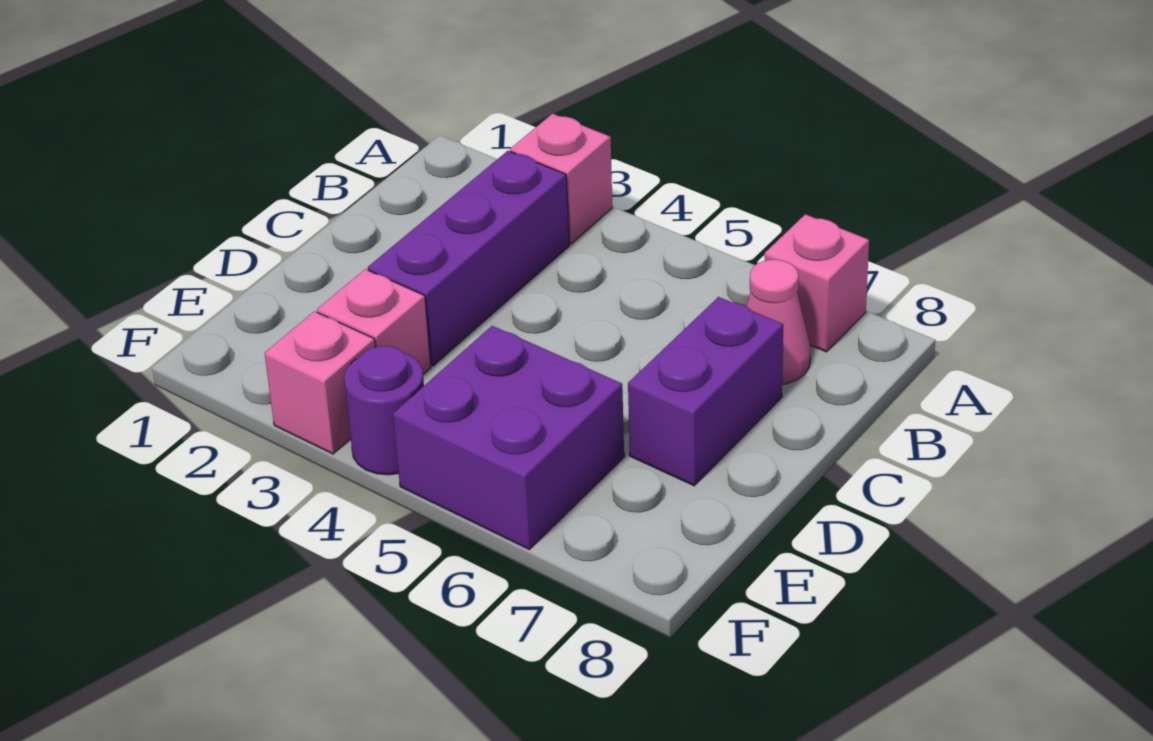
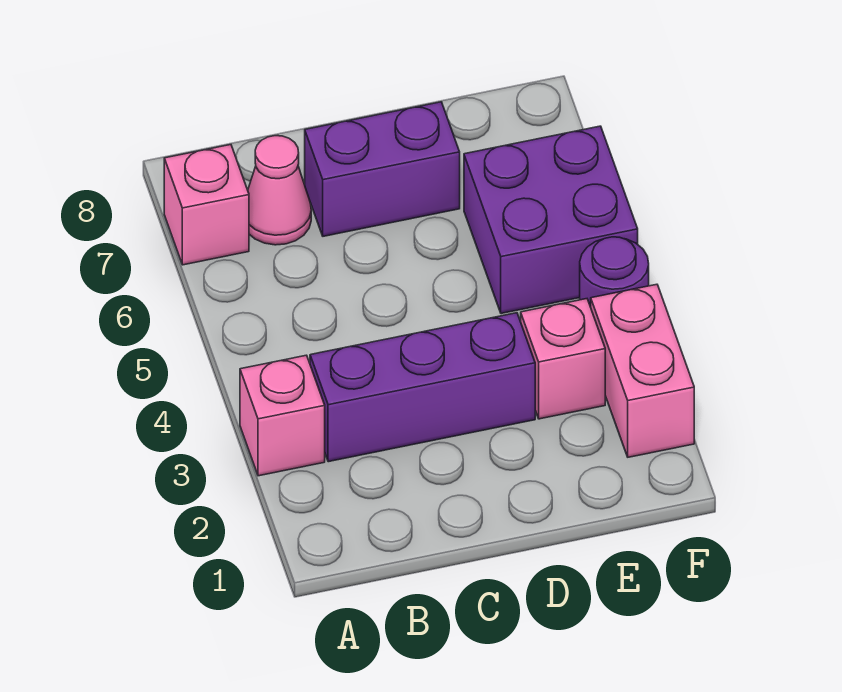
pink 1x1 brick [265,311,375,454] -> pink 1x2 brick [591,284,694,457]

